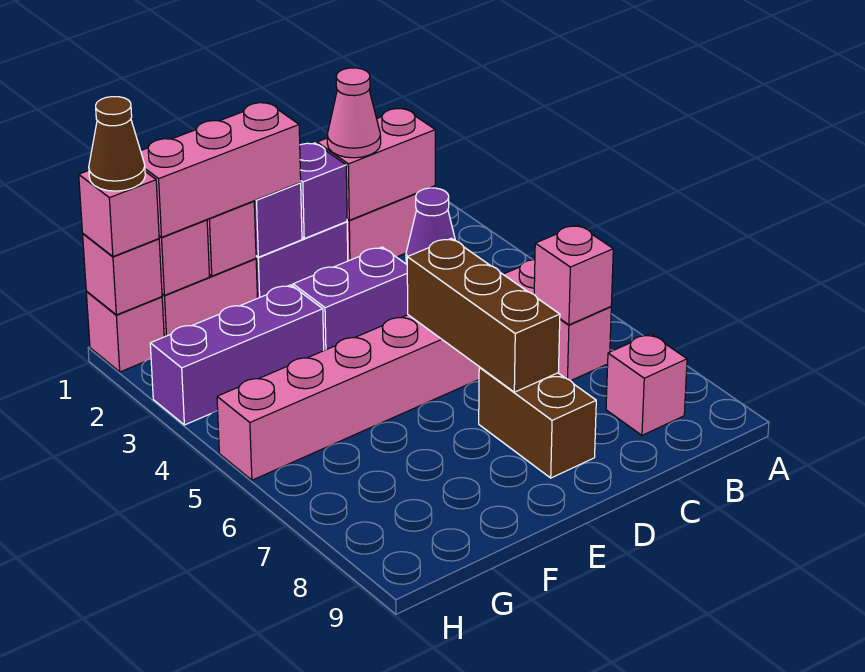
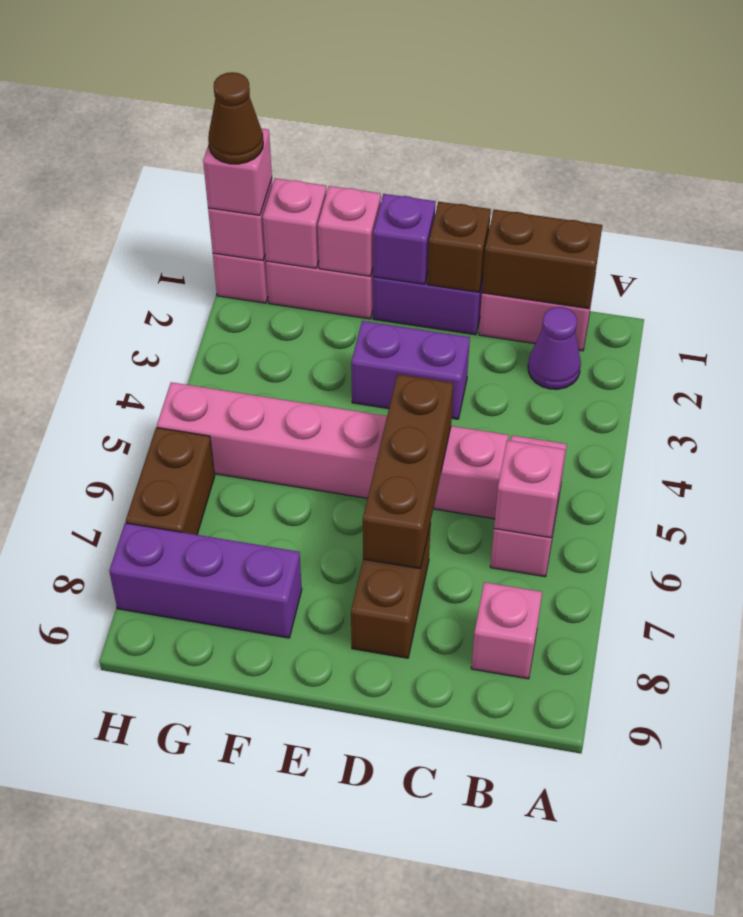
pink 1x2 brick [317,108,435,220] -> brown 1x2 brick [482,210,602,309]
pink 1x1 cone [327,68,381,158] -> none
purple 1x1 brick [300,143,347,239] -> brown 1x1 brick [427,202,491,292]
pink 1x3 brick [141,103,301,237] -> none
purple 1x3 brick [150,285,324,425] -> purple 1x3 brick moved to [109,523,302,638]
none -> brown 1x2 brick [126,428,215,535]

